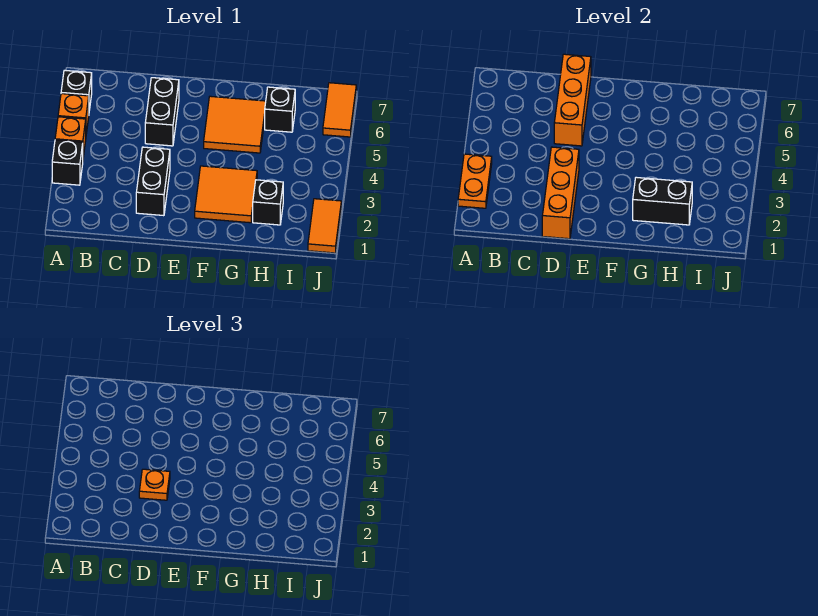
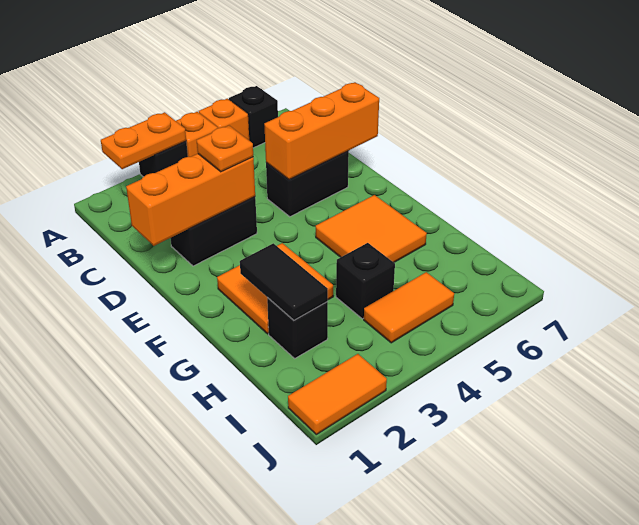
black 1x2 brick [633,177,692,225] -> black 1x2 tile [240,243,328,320]
black 1x1 brick [265,87,295,132] -> black 1x1 brick moved to [336,243,395,319]
orange 1x2 tile [323,83,356,137] -> orange 1x2 tile moved to [364,272,454,343]

